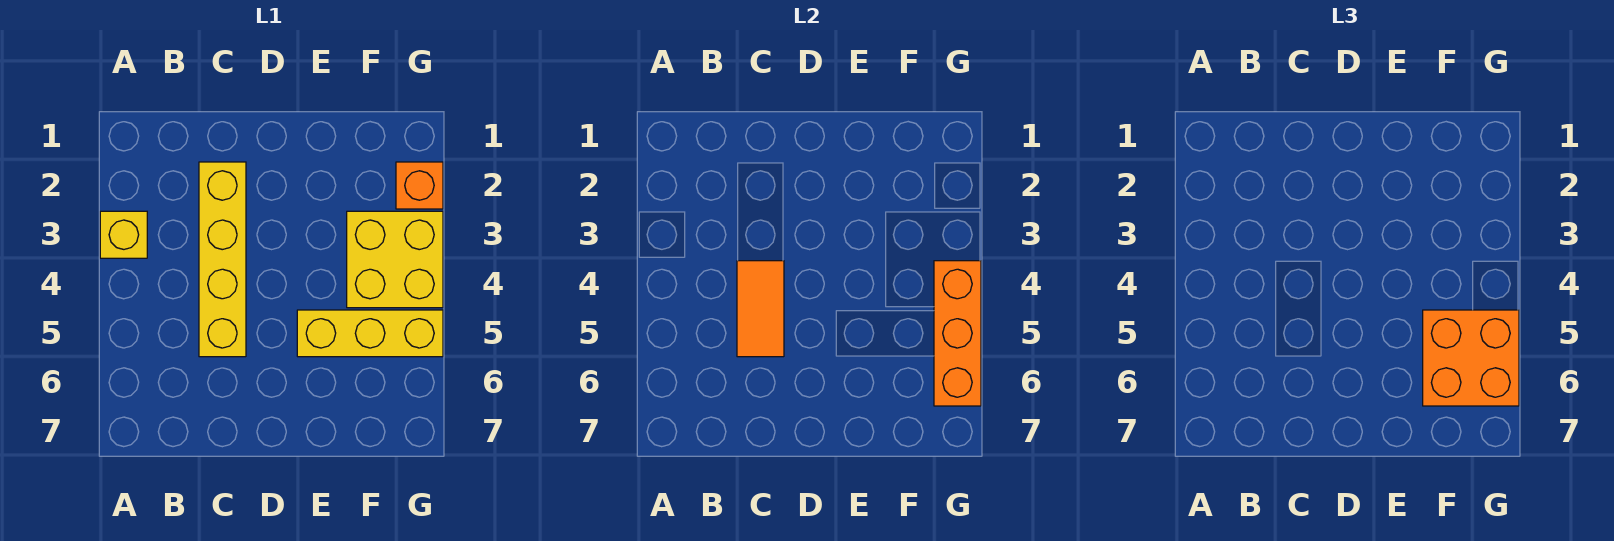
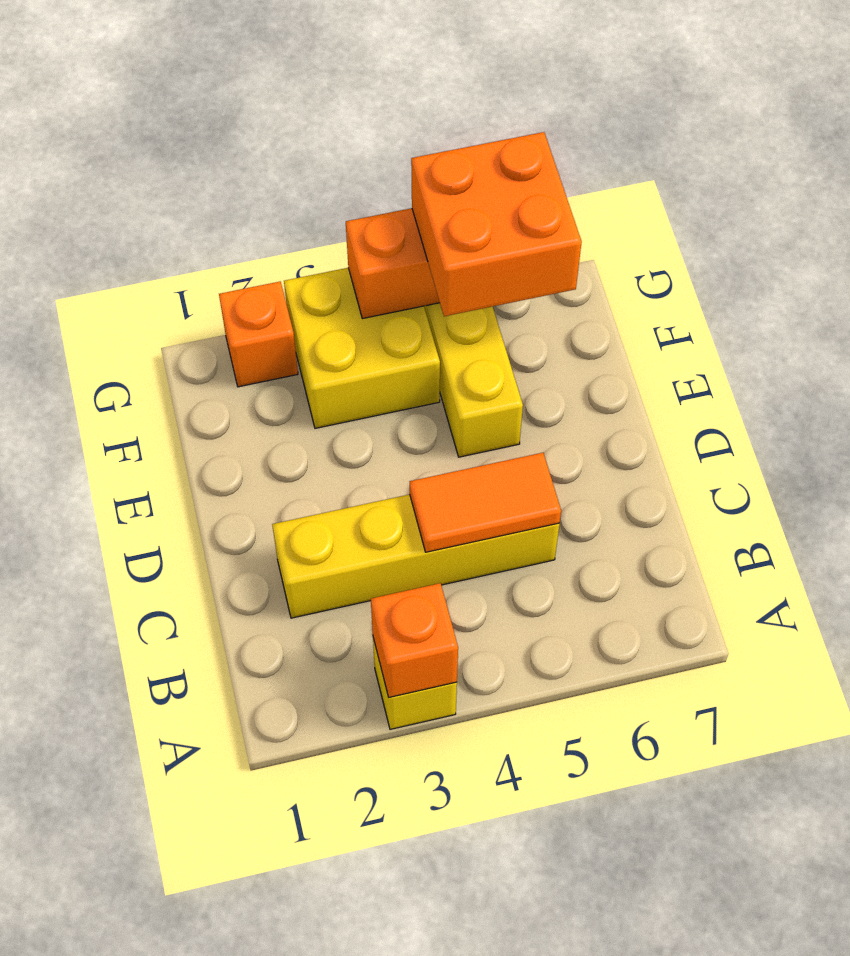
none -> orange 1x1 brick [371,583,458,697]

